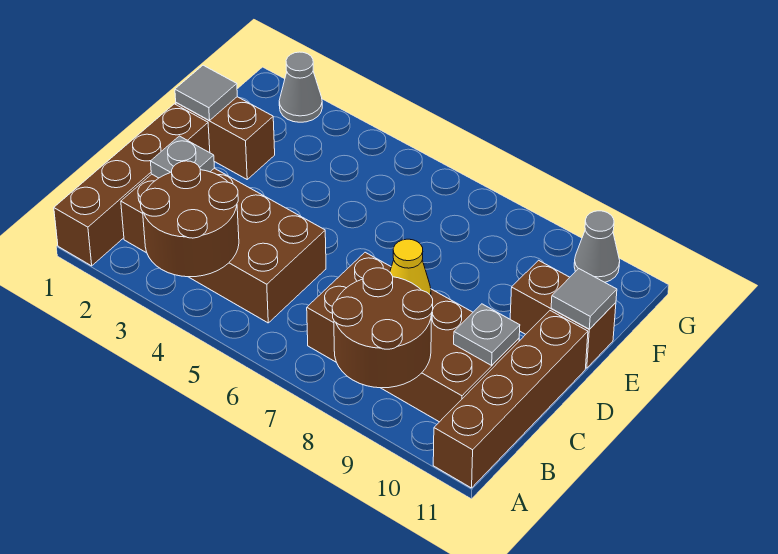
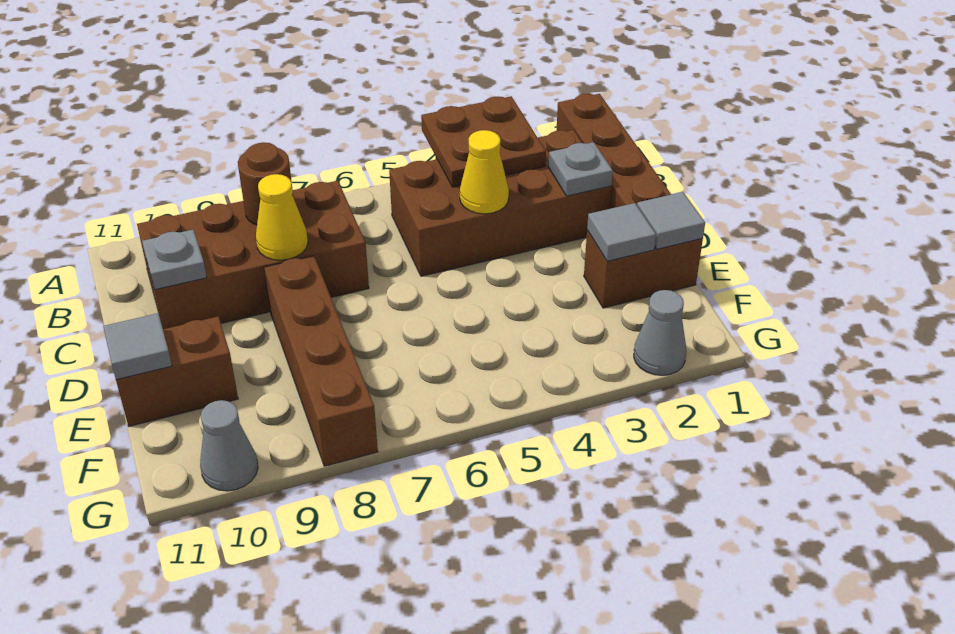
brown 2x2 round brick [140,161,239,277] -> brown 2x2 plate [421,96,546,187]
brown 2x2 round brick [332,268,433,388] -> brown 1x1 round brick [238,143,293,225]
brown 1x4 brick [433,311,588,488] -> brown 1x4 brick moved to [264,256,378,466]
none -> yellow 1x1 cone [460,130,509,214]
none -> grey 1x1 tile [587,203,656,261]

